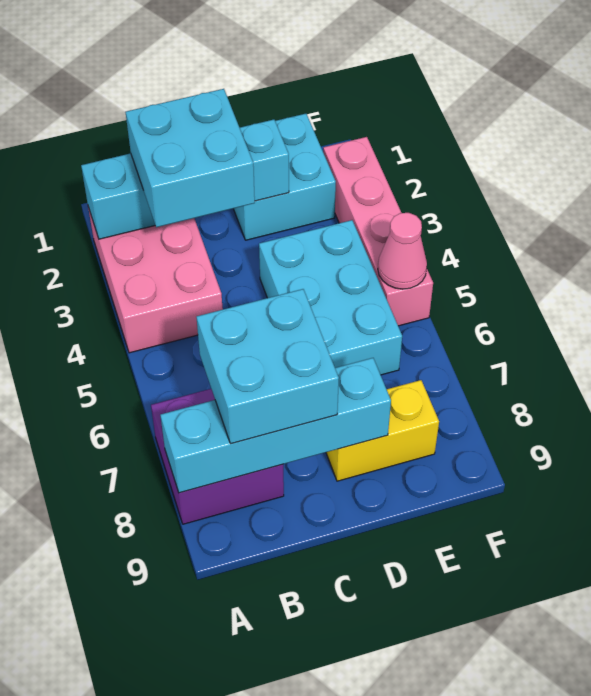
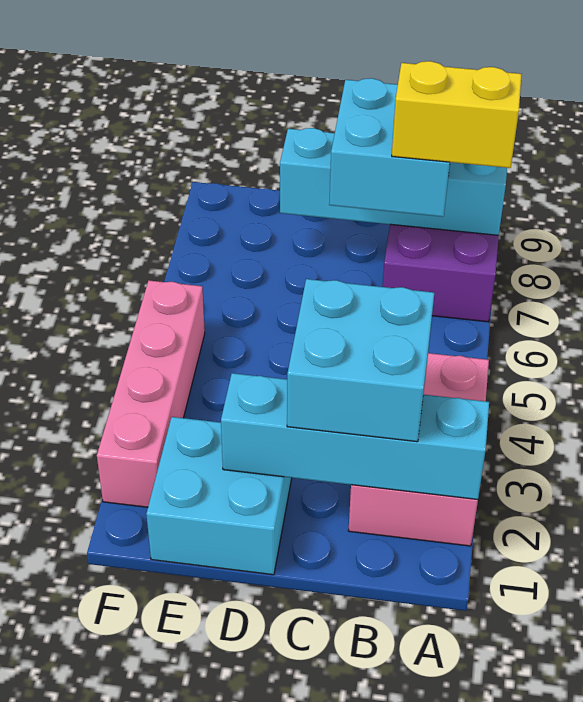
cyan 2x3 brick [259,220,402,375] -> none
yellow 1x2 brick [326,380,439,481] -> yellow 1x2 brick moved to [392,61,522,168]
pink 1x1 cone [378,213,427,289] -> none

